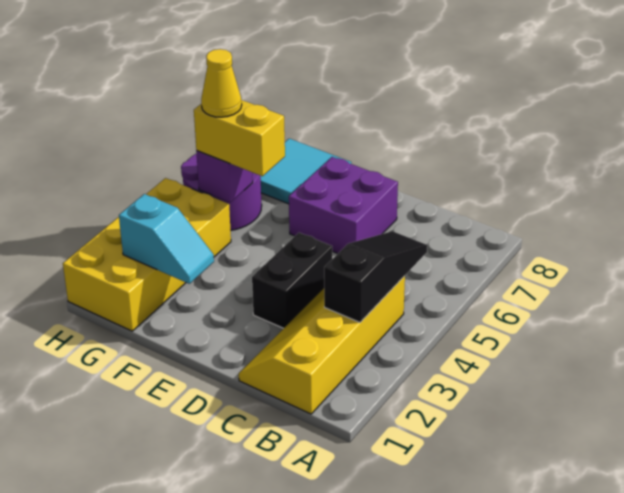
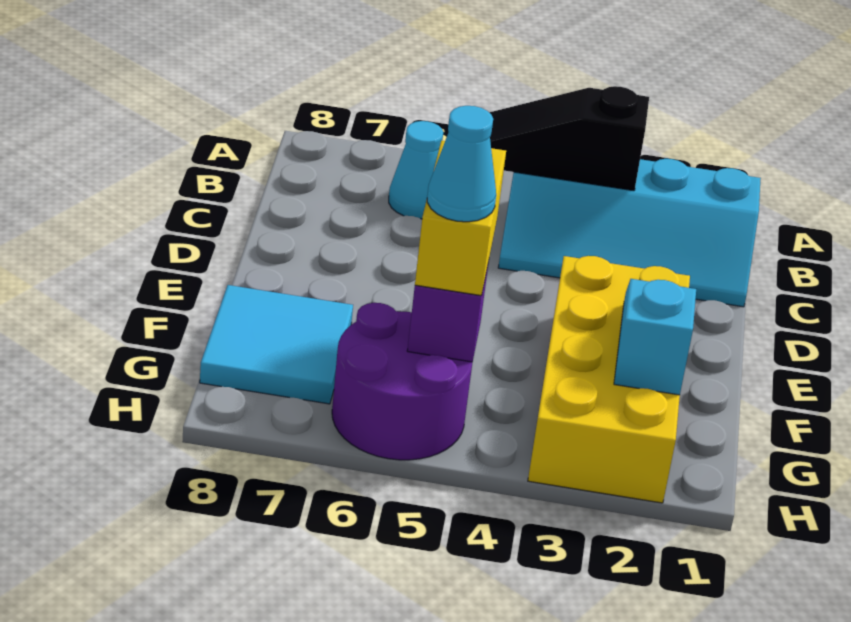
yellow 2x4 slope [239,276,405,414] -> cyan 2x4 slope [498,159,761,307]
none -> cyan 1x1 cone [389,121,443,219]
black 1x2 brick [252,233,332,328] -> none
purple 2x2 brick [289,157,398,253] -> none
yellow 2x4 brick [63,178,231,331] -> yellow 2x4 brick turned to [528,256,690,503]
yellow 1x1 cone [201,49,242,117] -> cyan 1x1 cone [427,106,496,222]

